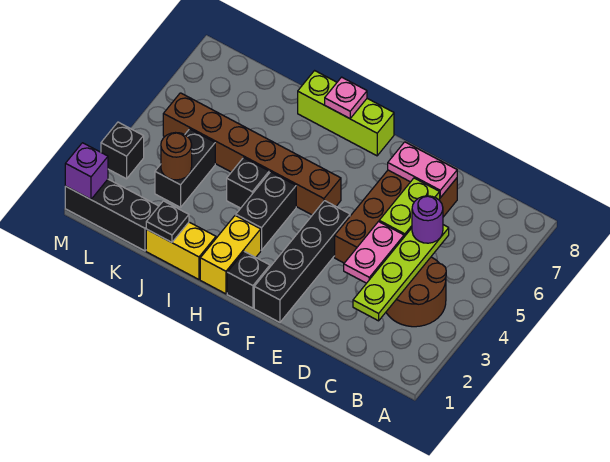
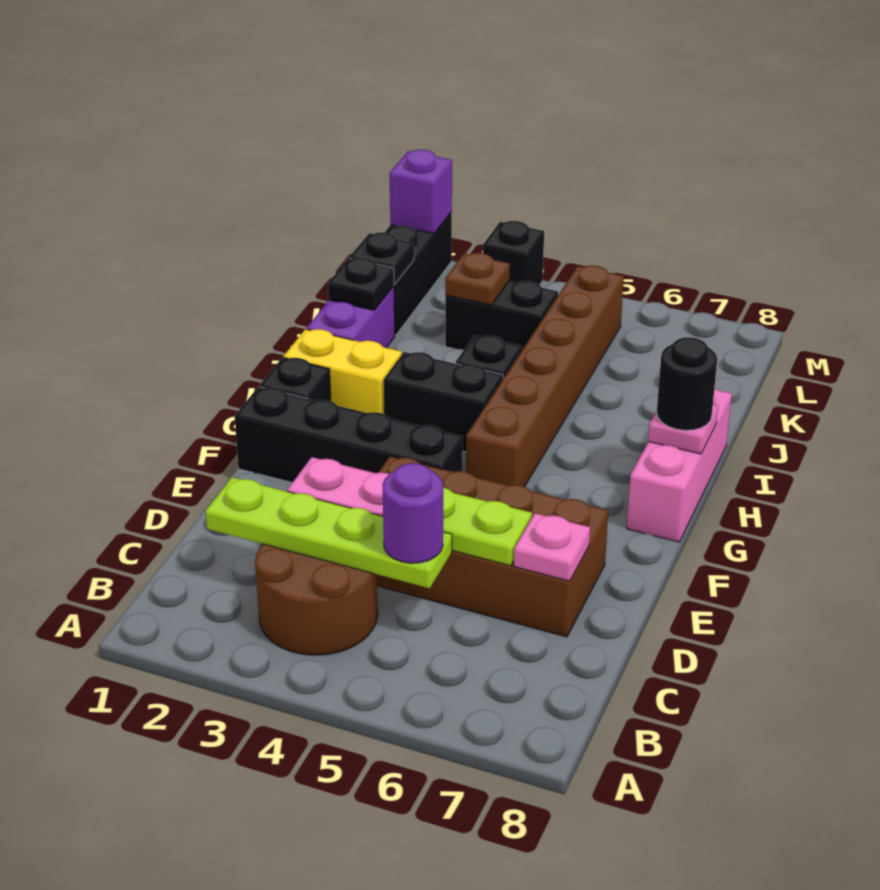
pink 1x2 plate [388,142,457,198] -> pink 1x1 plate [514,513,590,581]
lime 1x3 brick [298,71,394,156] -> pink 1x3 brick [627,389,732,542]
none -> black 1x1 round brick [657,337,717,430]
yellow 1x2 brick [146,222,216,279] -> purple 1x2 brick [306,286,395,348]
none -> black 1x1 plate [349,232,414,284]
brown 1x1 round brick [161,133,192,180] -> brown 1x1 plate [445,253,510,305]

